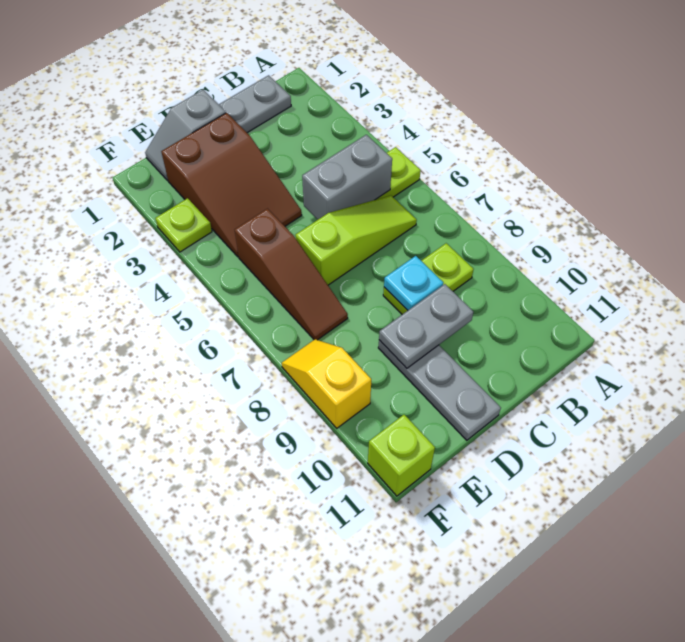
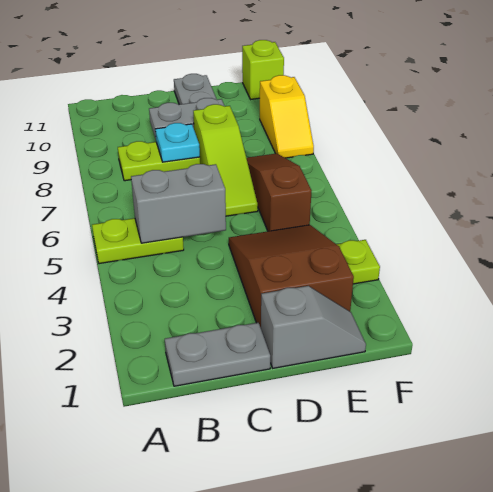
lime 1x3 slope [295,196,417,285] -> lime 1x3 slope turned to [193,104,258,216]

